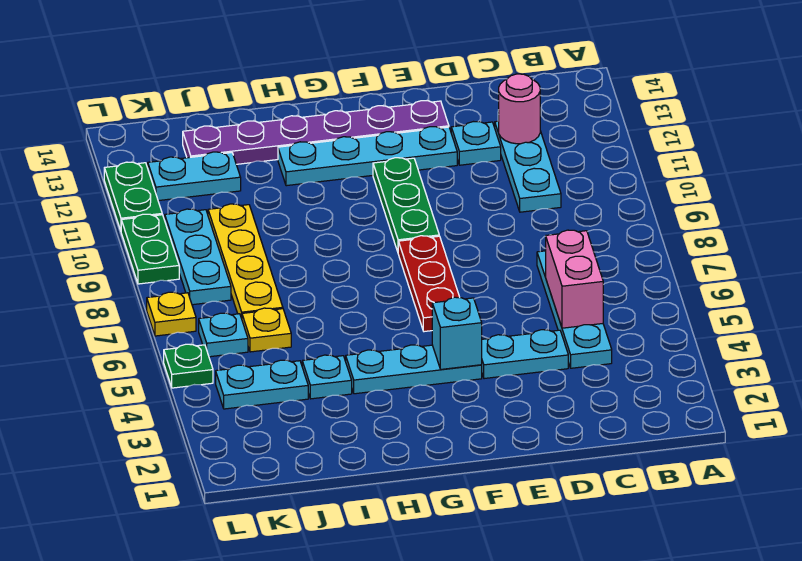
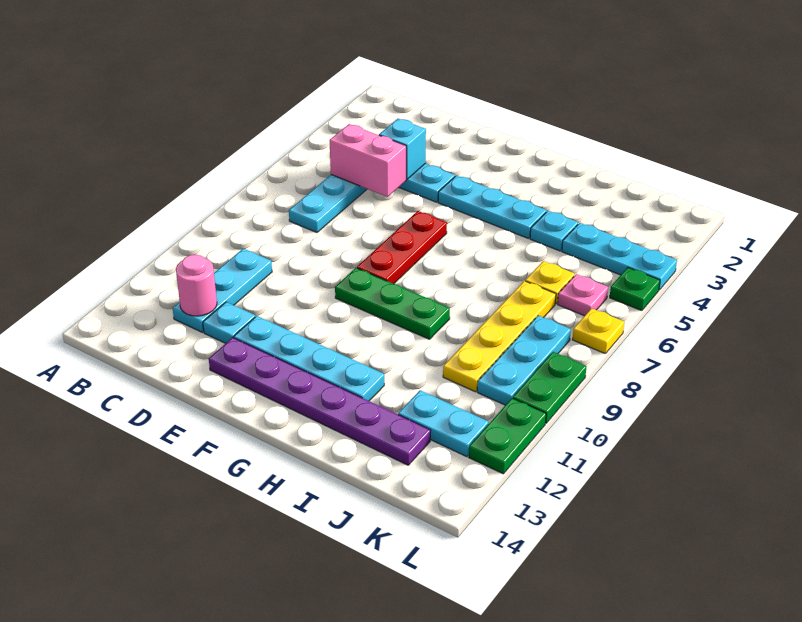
pink 1x2 brick [546,230,603,328] -> pink 1x2 brick turned to [330,124,406,197]
cyan 1x1 brick [432,297,482,369] -> cyan 1x1 brick moved to [379,119,426,179]
green 1x3 plate [373,158,439,252] -> green 1x3 plate turned to [335,268,450,339]
cyan 1x2 plate [216,360,308,409] -> cyan 1x3 plate [562,223,677,290]
cyan 1x1 plate [199,313,248,357] -> pink 1x1 plate [558,274,608,316]

